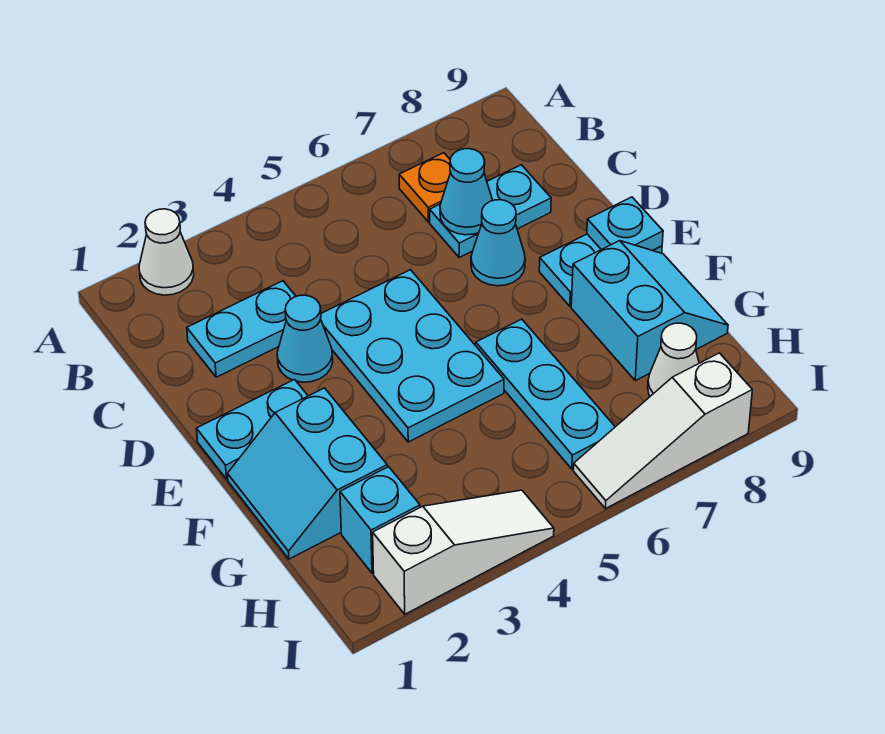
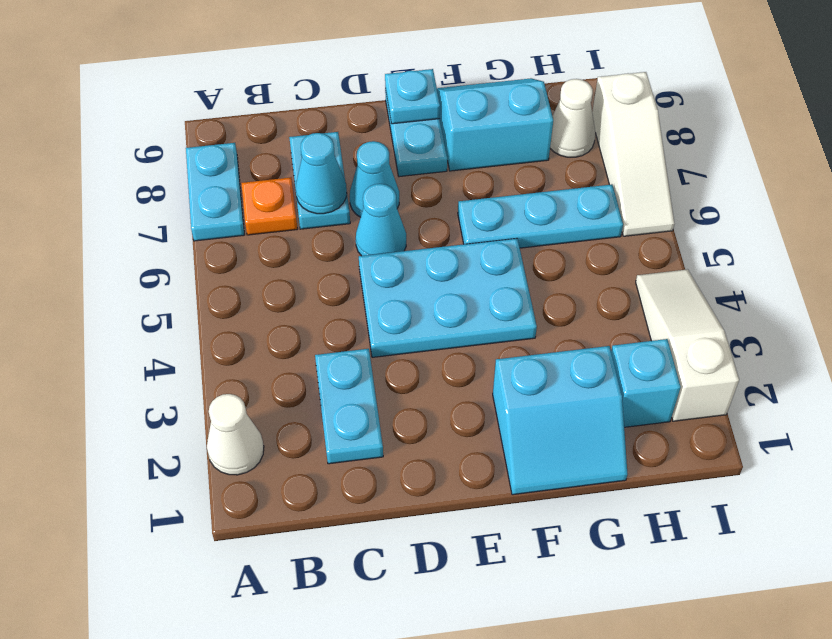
cyan 1x1 cone [277,295,333,382] -> cyan 1x1 cone moved to [356,184,406,256]
cyan 1x2 plate [197,380,308,479] -> cyan 1x2 plate moved to [186,143,244,241]

